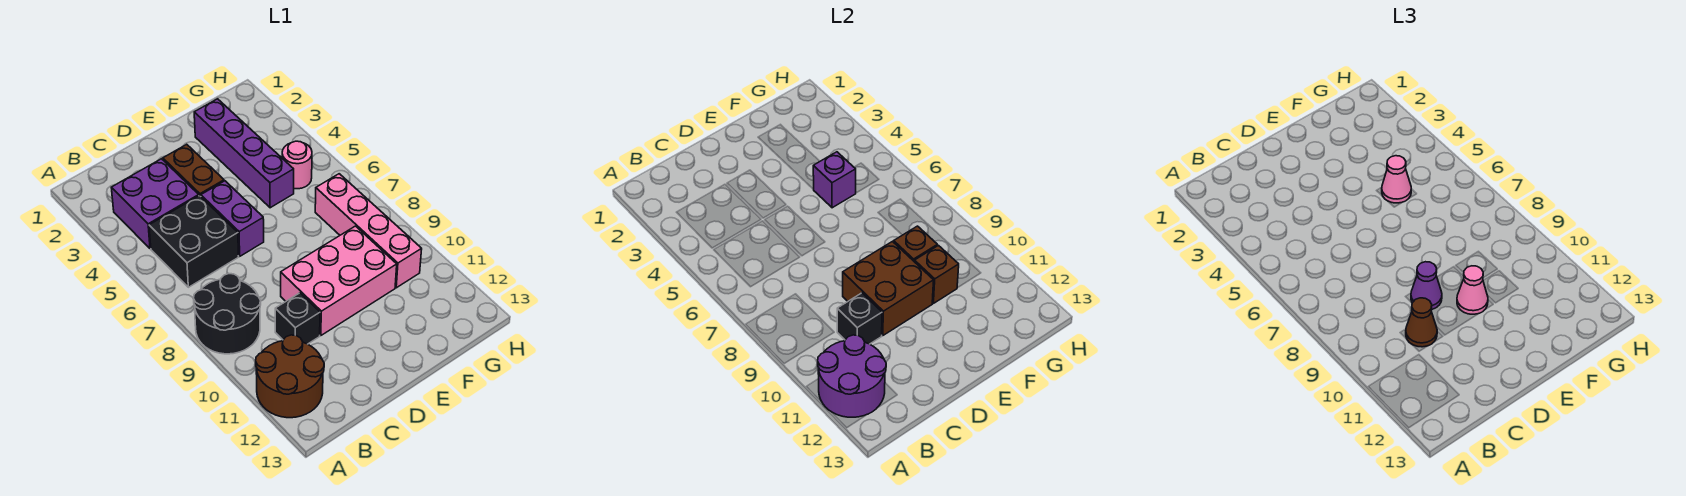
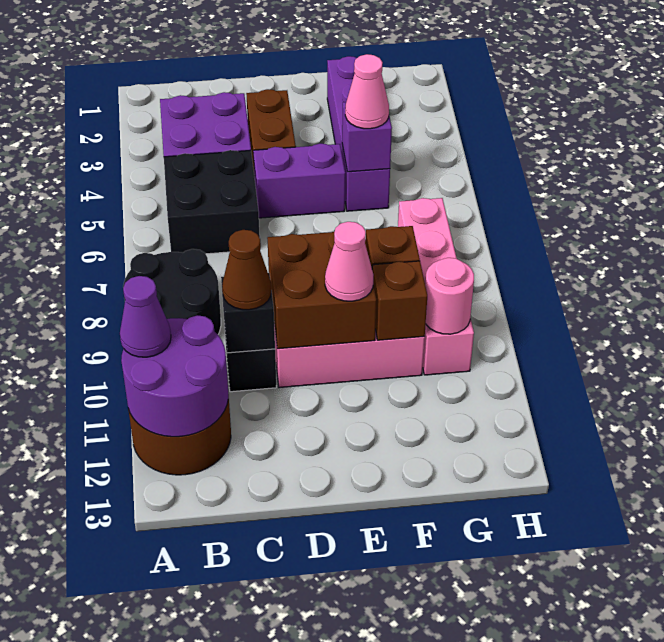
purple 1x2 brick [201,181,264,256] -> purple 1x2 brick turned to [253,144,345,218]
purple 1x1 cone [1411,262,1442,309] -> purple 1x1 cone moved to [120,276,171,357]
pink 1x1 round brick [282,141,312,189] -> pink 1x1 round brick moved to [425,258,474,334]

